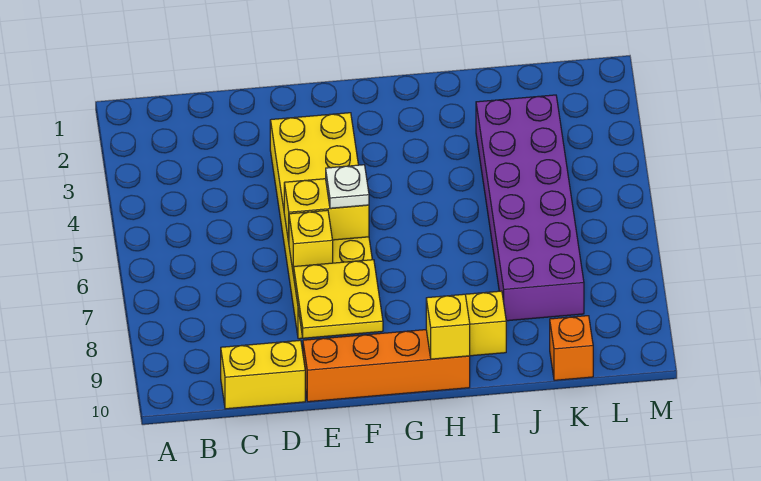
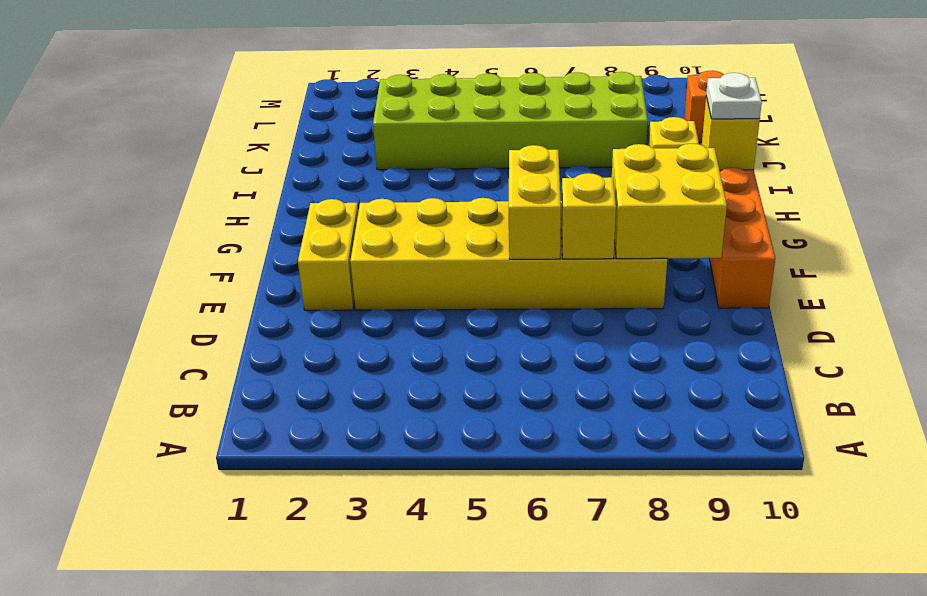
yellow 1x2 brick [221,340,305,409] -> yellow 1x2 brick moved to [298,199,358,310]
yellow 2x2 plate [293,260,383,338] -> yellow 2x2 brick [612,144,727,259]
white 1x1 plate [326,165,369,208] -> white 1x1 plate moved to [706,73,762,119]
purple 2x6 brick [476,95,584,321] -> lime 2x6 brick [373,72,648,170]

